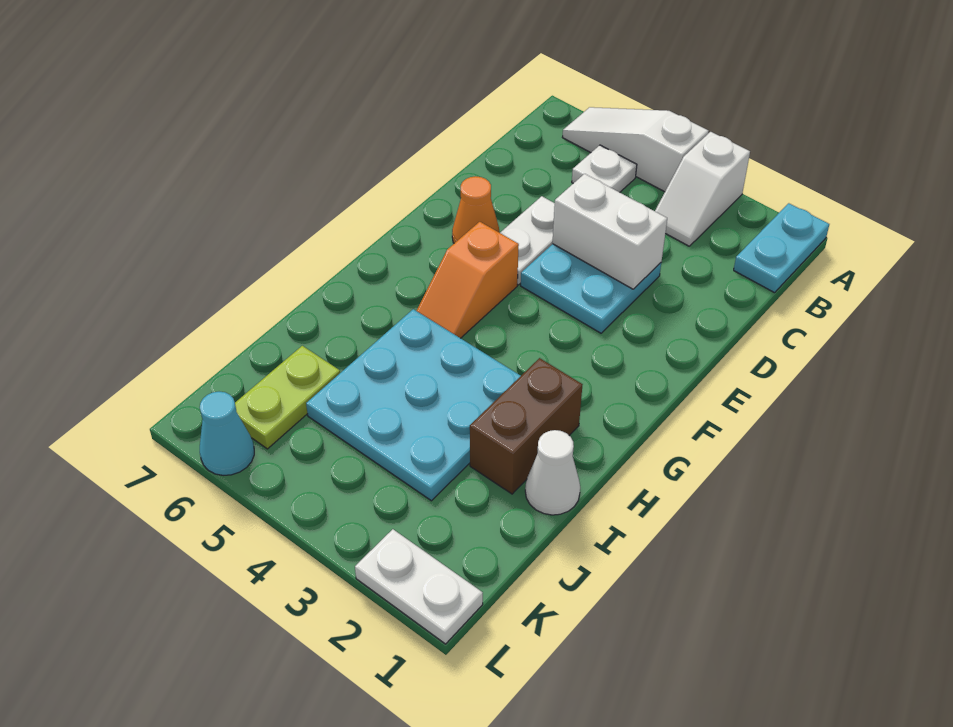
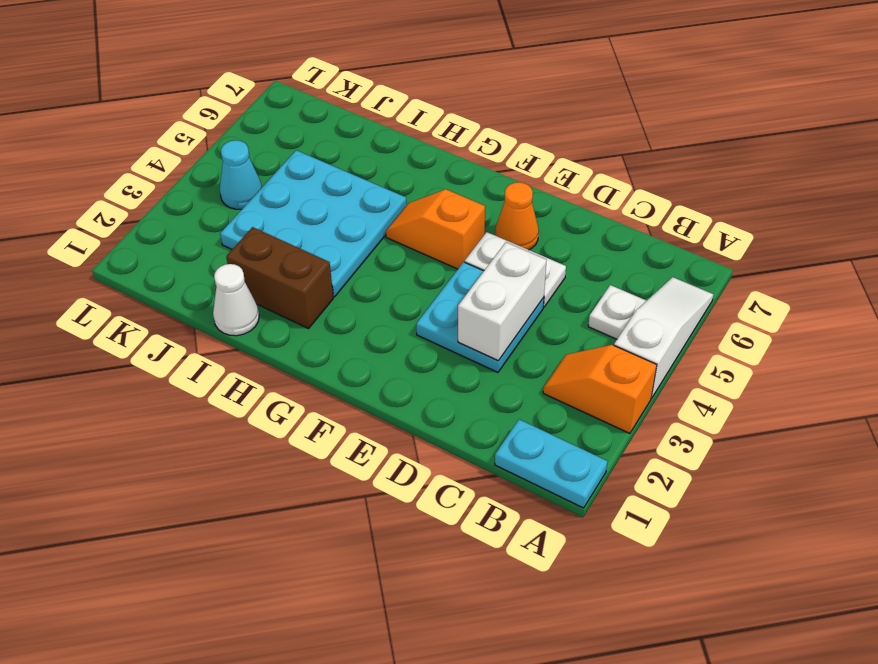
white 1x2 slope [655,132,750,246] -> orange 1x2 slope [543,345,657,433]
lime 1x2 plate [235,346,340,449] -> none
white 1x2 plate [355,529,483,644] -> none
cyan 1x1 cone [200,392,254,475] -> cyan 1x1 cone moved to [220,140,262,209]

